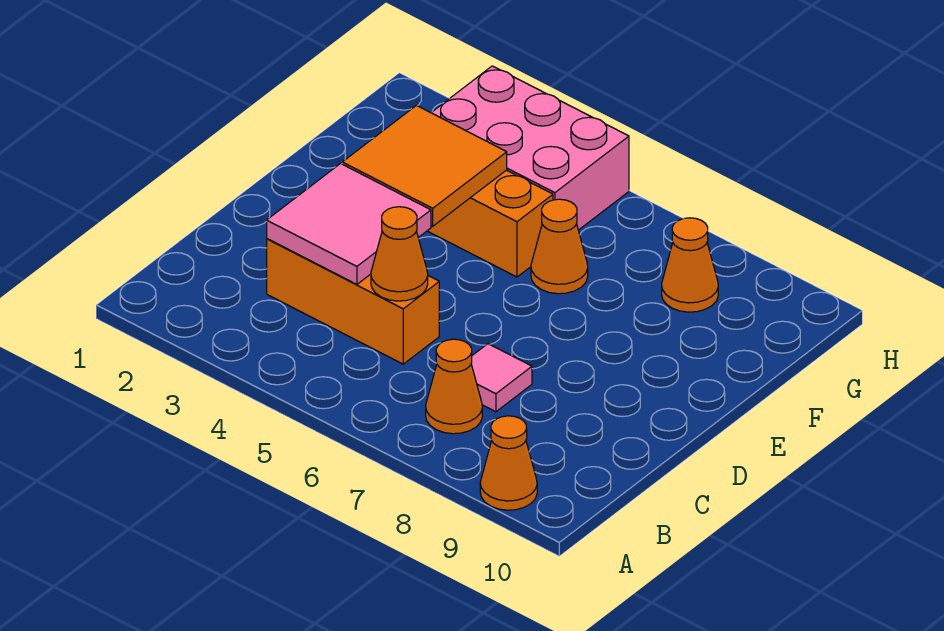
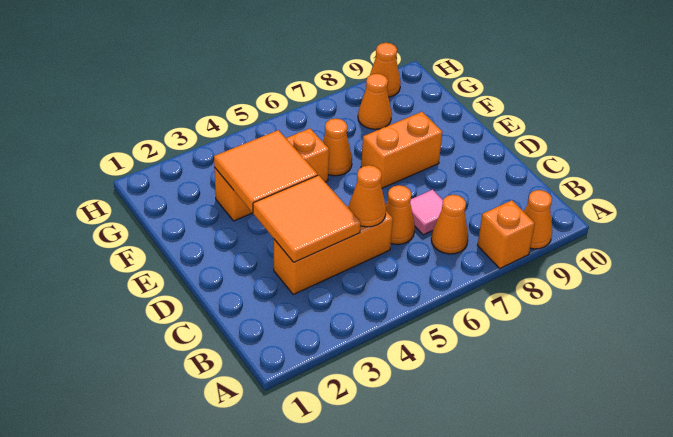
none -> orange 1x1 brick [478,200,535,268]
pink 2x2 tile [267,164,431,284] -> orange 2x2 tile [253,175,361,262]
none -> orange 1x1 cone [386,185,415,244]
none -> orange 1x2 brick [361,112,442,188]
pink 2x3 brick [431,66,629,230] -> none
none -> orange 1x1 cone [370,43,401,97]

